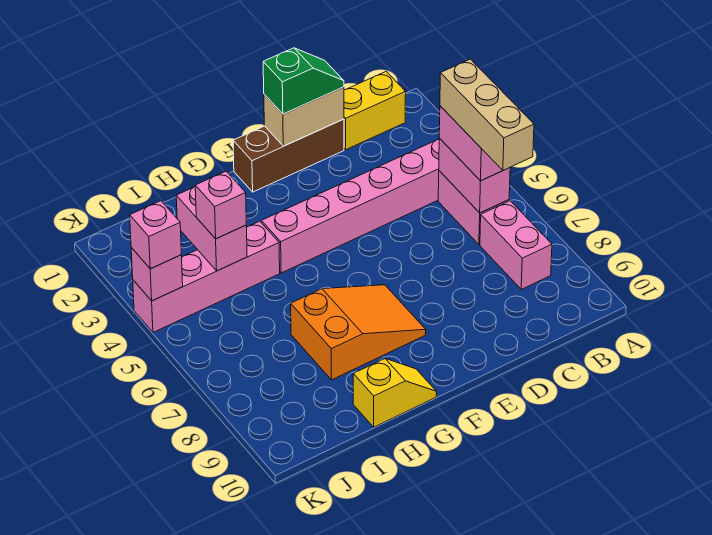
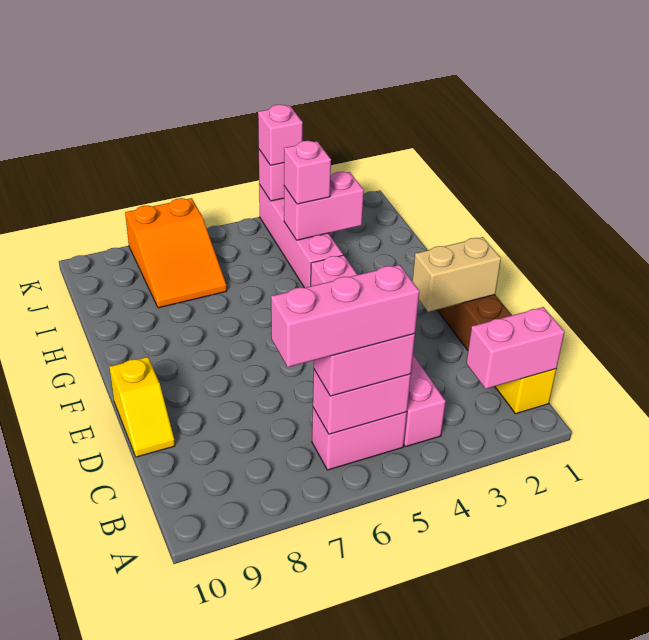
tan 1x3 brick [440,59,534,170] -> pink 1x3 brick [271,265,419,367]
pink 1x2 brick [480,201,552,289] -> pink 1x2 brick moved to [466,307,565,389]
tan 1x2 brick [264,87,344,146] -> tan 1x2 brick turned to [412,237,501,312]
green 1x2 slope [263,48,344,114] -> none
orange 2x3 slope [291,285,426,380] -> orange 2x3 slope moved to [125,198,227,308]
yellow 1x2 slope [353,359,437,427] -> yellow 1x2 slope moved to [109,357,175,457]

